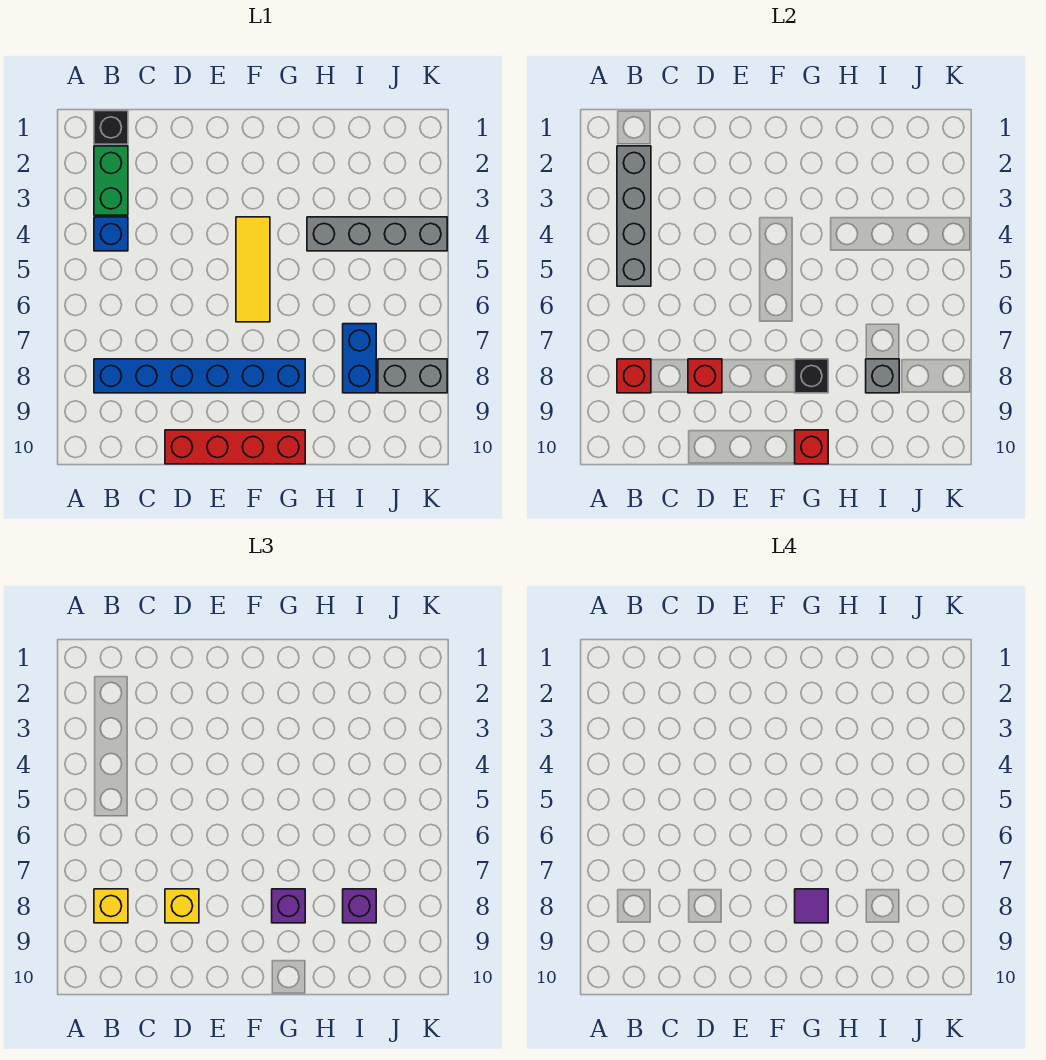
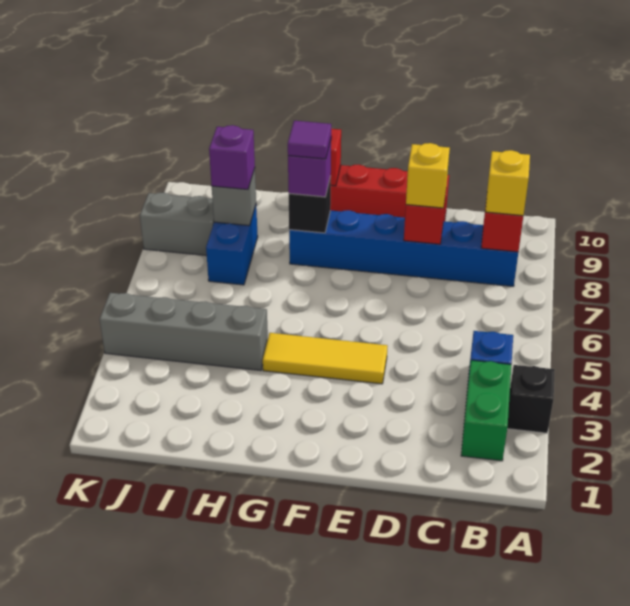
black 1x1 brick [94,111,128,144] -> black 1x1 brick moved to [507,365,555,433]
grey 1x4 brick [617,146,651,286] -> none
yellow 1x3 tile [236,217,270,322] -> yellow 1x3 tile turned to [263,333,388,384]

